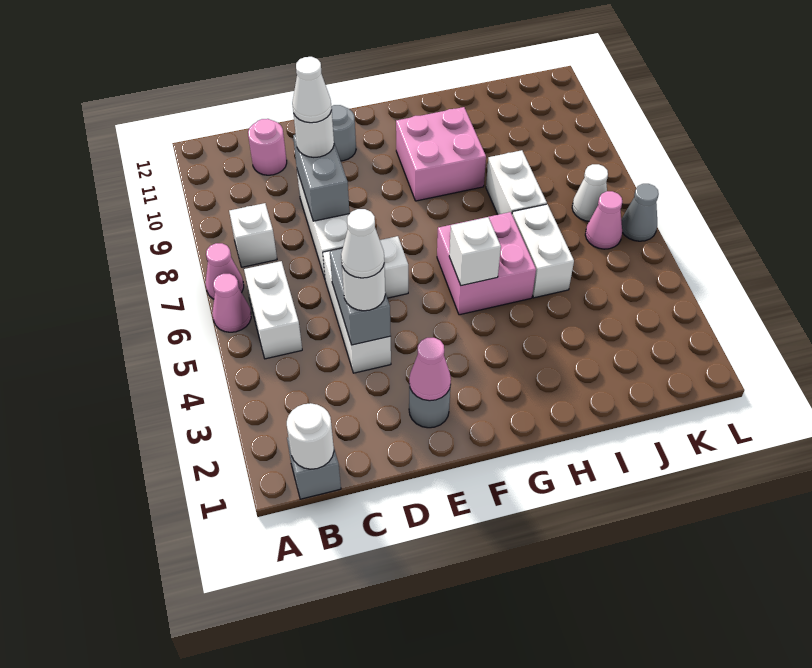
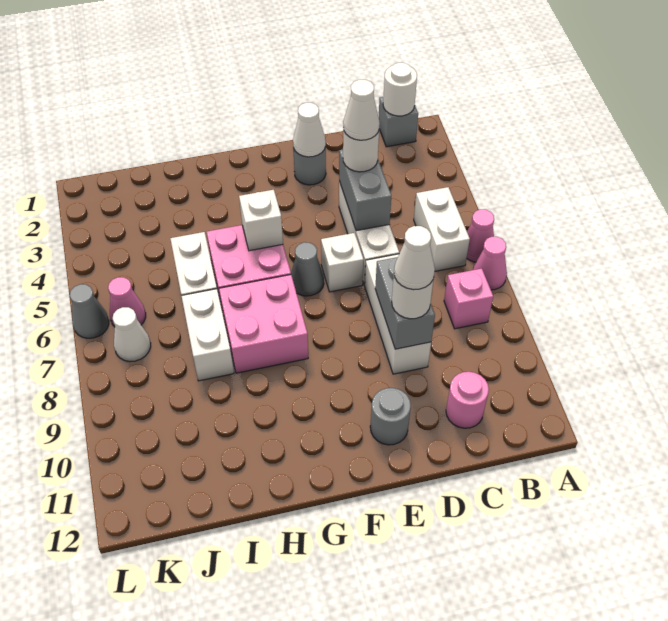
white 1x1 brick [229,203,277,267] -> pink 1x1 brick [444,268,493,329]
pink 1x1 cone [409,338,451,401] -> white 1x1 cone [293,103,326,157]
none -> grey 1x1 cone [291,242,324,296]
pink 2x2 brick [396,107,486,201] -> pink 2x2 brick moved to [219,275,308,373]

